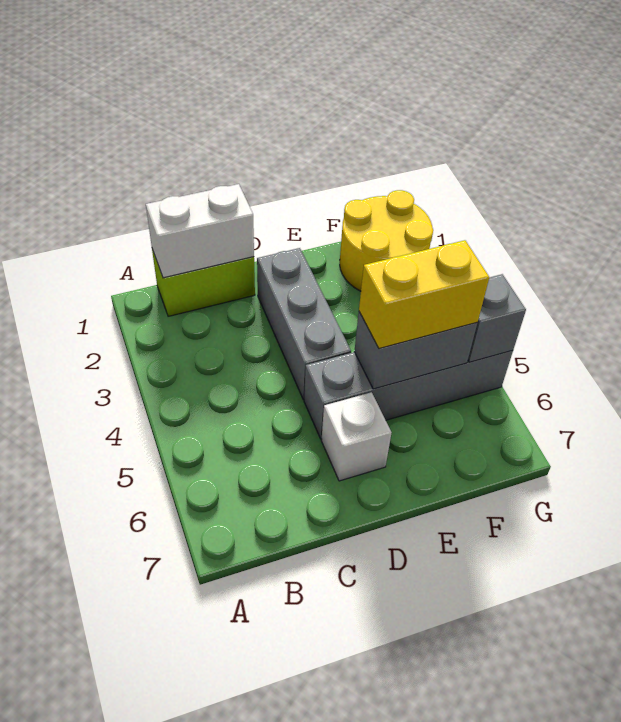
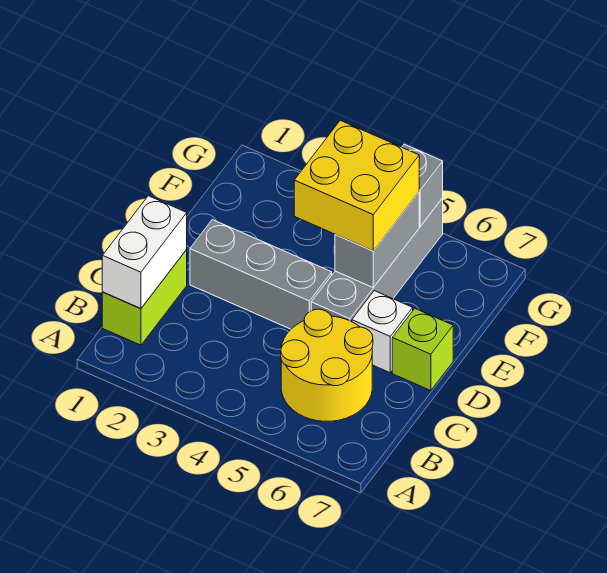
none -> lime 1x1 brick [392,309,453,391]
yellow 1x2 brick [359,240,489,349] -> yellow 2x2 brick [294,120,419,251]
yellow 2x2 round brick [340,190,433,291] -> yellow 2x2 round brick moved to [281,309,373,421]

